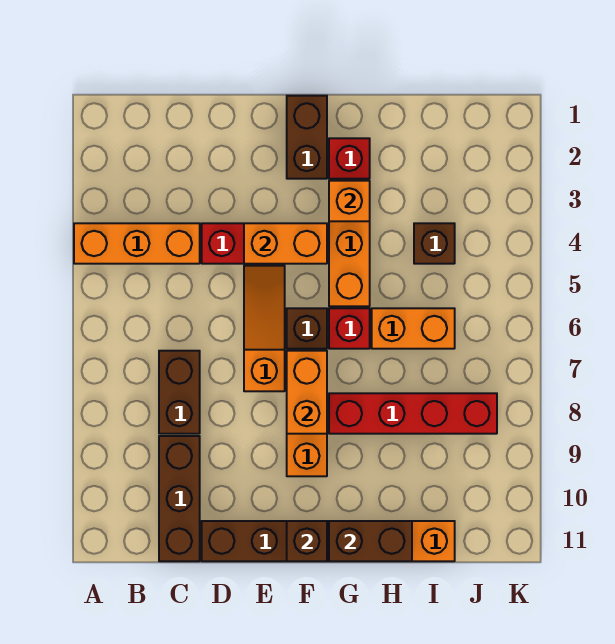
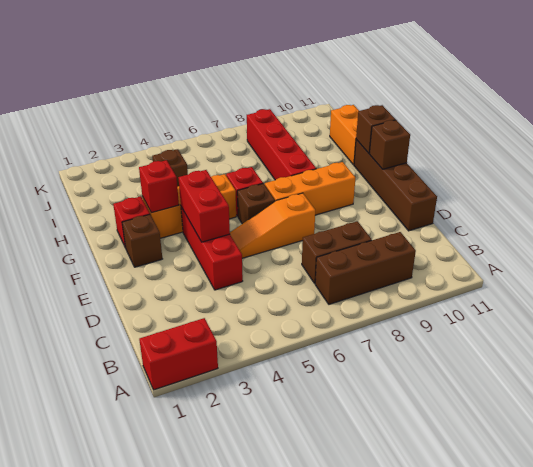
none -> red 1x2 brick [139,318,218,390]
orange 1x3 brick [74,223,200,264] -> none
brown 1x3 brick [159,436,200,561] -> brown 1x3 brick moved to [315,232,416,304]
orange 1x2 brick [244,223,327,264] -> red 1x2 brick [178,170,230,242]
brown 1x2 brick [287,96,327,179] -> brown 1x1 brick [122,214,162,267]
orange 1x2 brick [287,351,327,434] -> none
orange 1x1 brick [329,181,370,221] -> red 1x1 brick [139,160,179,213]
brown 1x2 brick [329,521,412,561] -> brown 1x1 brick [356,105,396,153]
orange 1x2 brick [372,308,455,349] -> none

